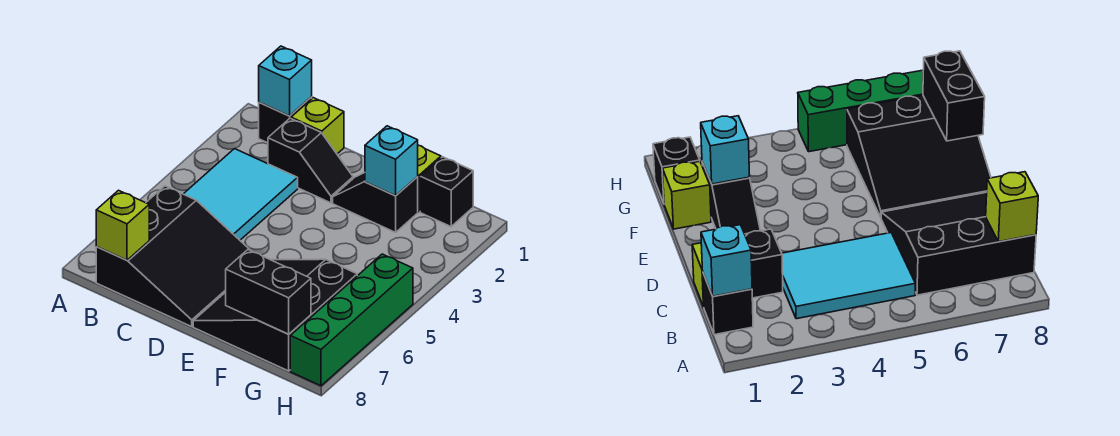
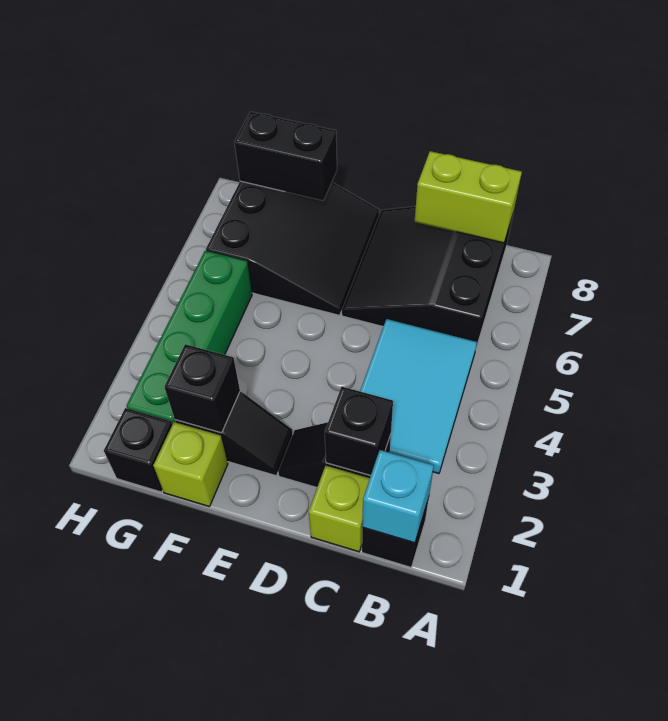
lime 1x1 brick [96,190,149,260] -> lime 1x2 brick [415,151,522,243]
none -> black 1x1 brick [325,387,393,476]
cyan 1x1 brick [365,126,418,196] -> black 1x1 brick [164,344,240,433]
green 1x4 brick [290,254,413,386] -> green 1x4 brick moved to [126,251,252,424]

